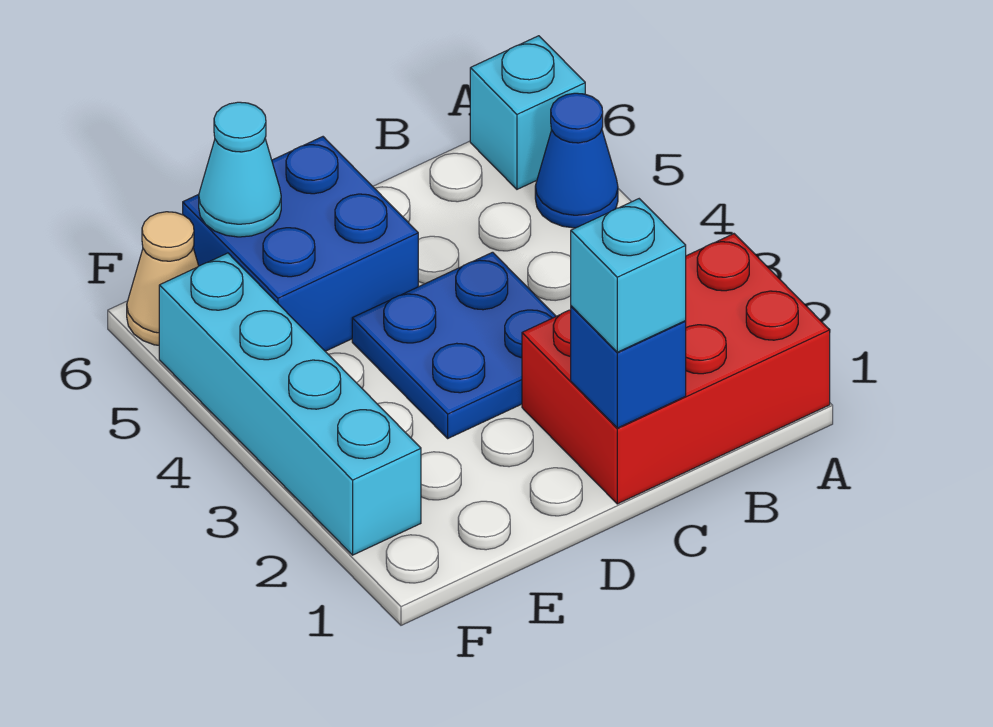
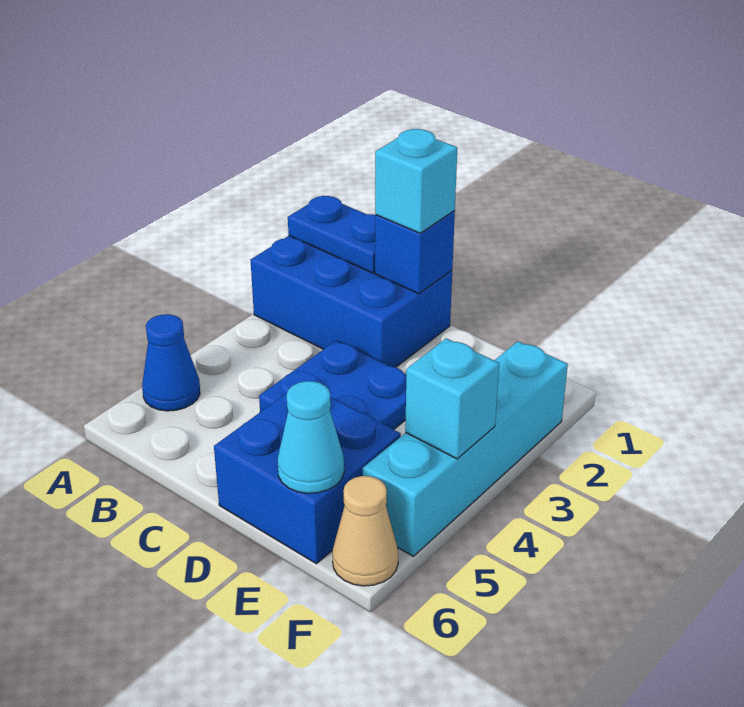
red 2x3 brick [522,234,830,504] -> blue 2x3 brick [251,236,452,367]
none -> blue 1x2 plate [288,196,375,273]
cyan 1x1 brick [470,36,585,189] -> cyan 1x1 brick moved to [405,338,499,459]

